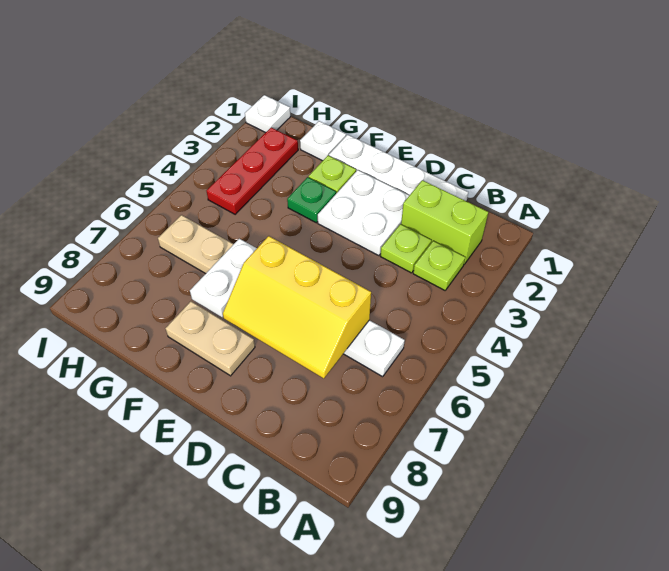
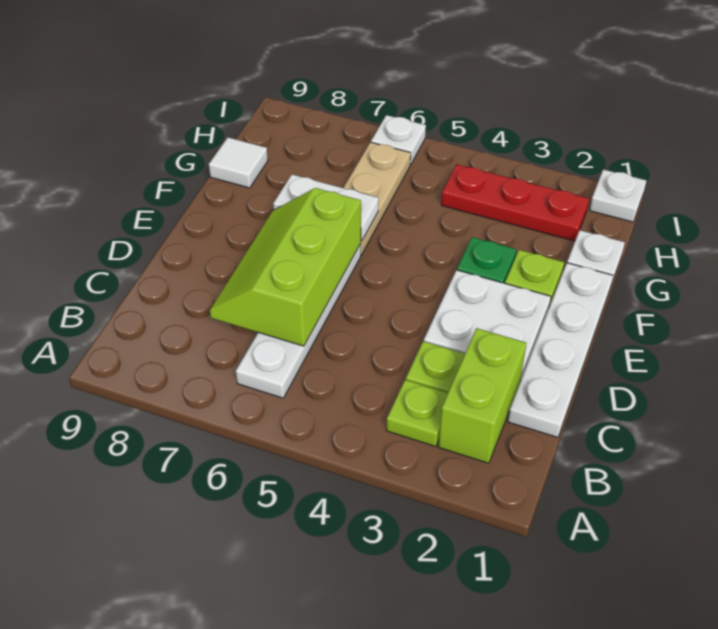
yellow 2x3 slope [223,236,371,378] -> lime 2x3 slope [210,188,361,346]
tan 1x2 plate [166,301,255,376] -> none
none -> white 1x1 tile [209,137,268,188]
none -> white 1x1 plate [371,115,426,164]

